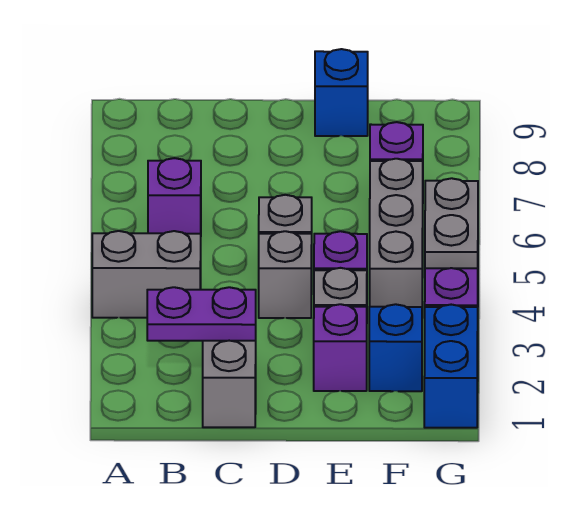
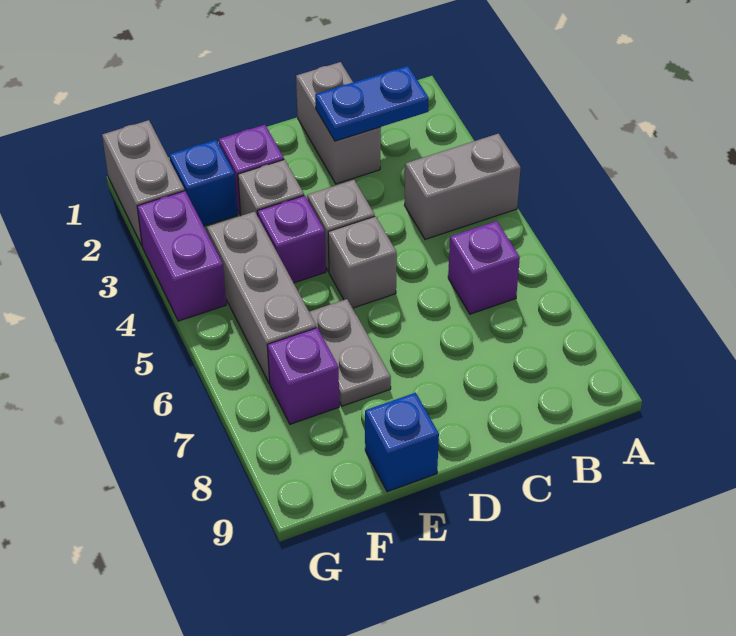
purple 1x2 plate [147,287,256,341] -> blue 1x2 plate [315,66,429,141]
blue 1x2 brick [424,305,478,428] -> grey 1x2 brick [102,120,185,245]
grey 1x2 plate [425,178,478,268] -> grey 1x2 plate moved to [309,299,391,406]

